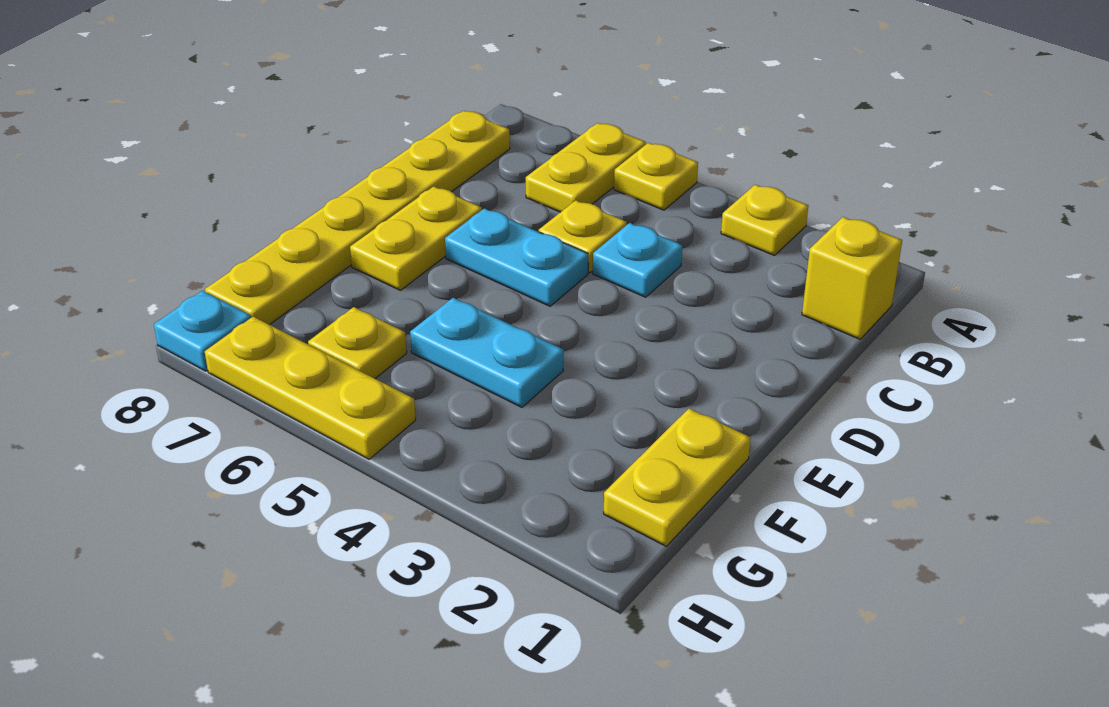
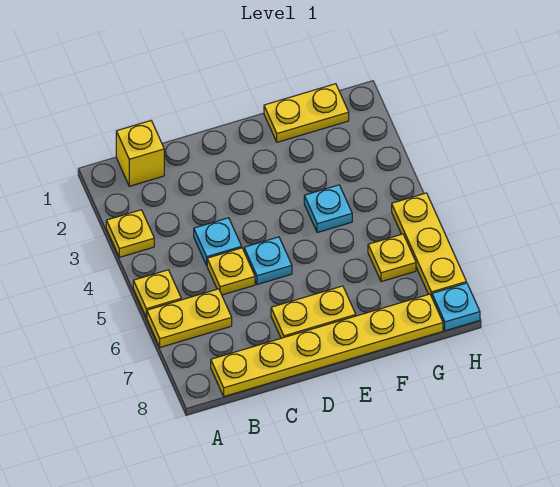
cyan 1x2 plate [445,208,588,306] -> cyan 1x1 plate [244,237,292,284]
cyan 1x2 plate [410,298,564,407] -> cyan 1x1 plate [304,185,352,233]

